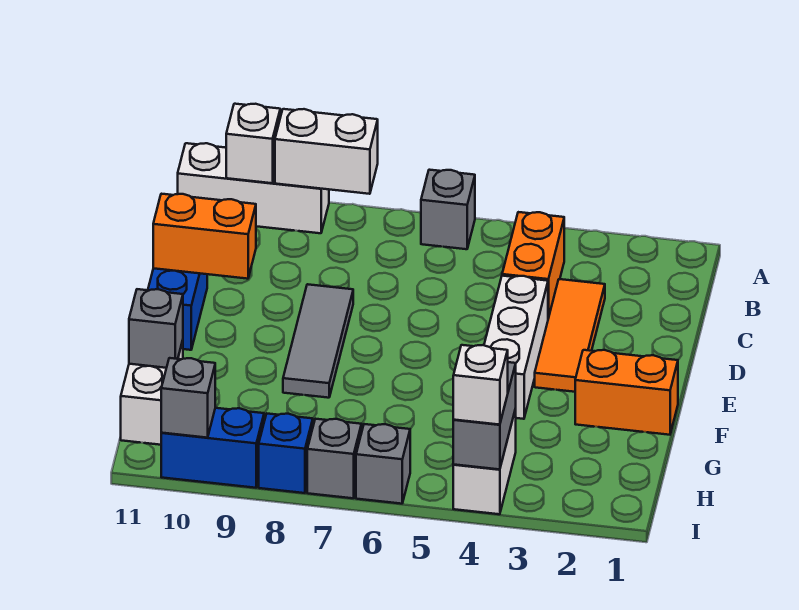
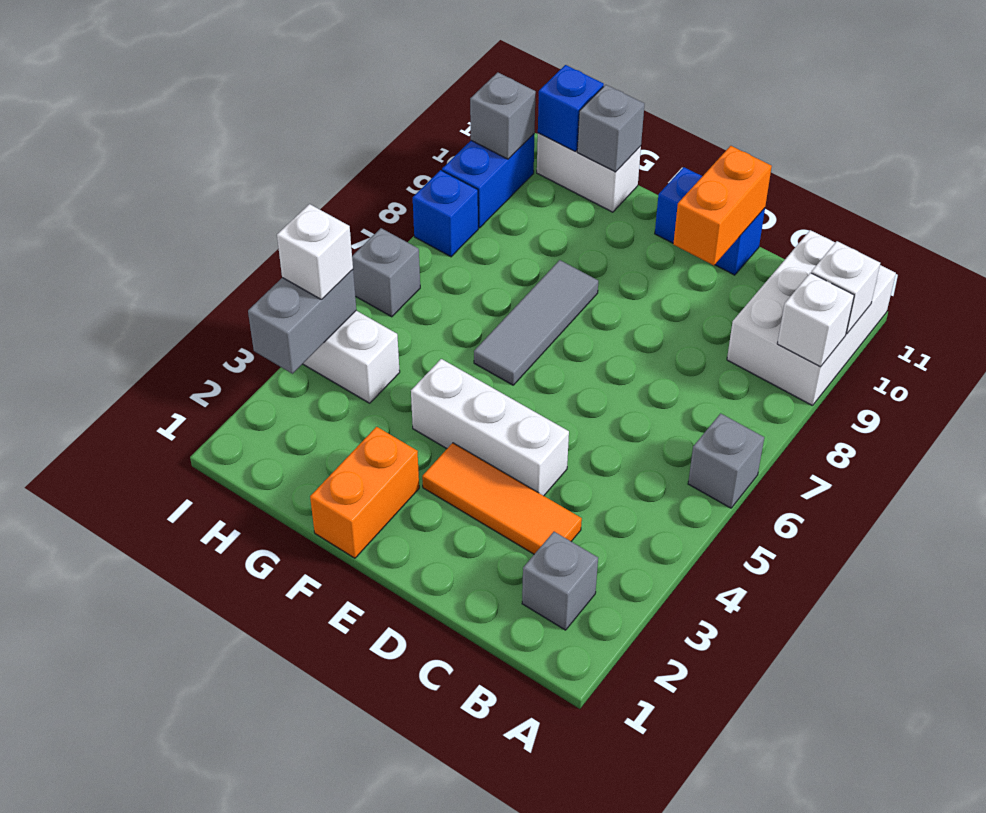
white 1x2 brick [275,109,378,194] -> white 1x1 brick [777,273,854,367]
white 1x3 brick [178,143,329,233] -> white 2x3 brick [727,230,896,406]
orange 1x2 brick [502,212,564,319] -> none
grey 1x3 tile [283,284,353,398] -> grey 1x3 tile turned to [474,260,598,385]
grey 1x2 brick [453,362,516,469] -> grey 1x2 brick turned to [248,270,356,374]
none -> blue 1x1 brick [538,65,604,151]
grey 1x1 brick [307,419,362,498] -> grey 1x1 brick moved to [522,532,598,630]

